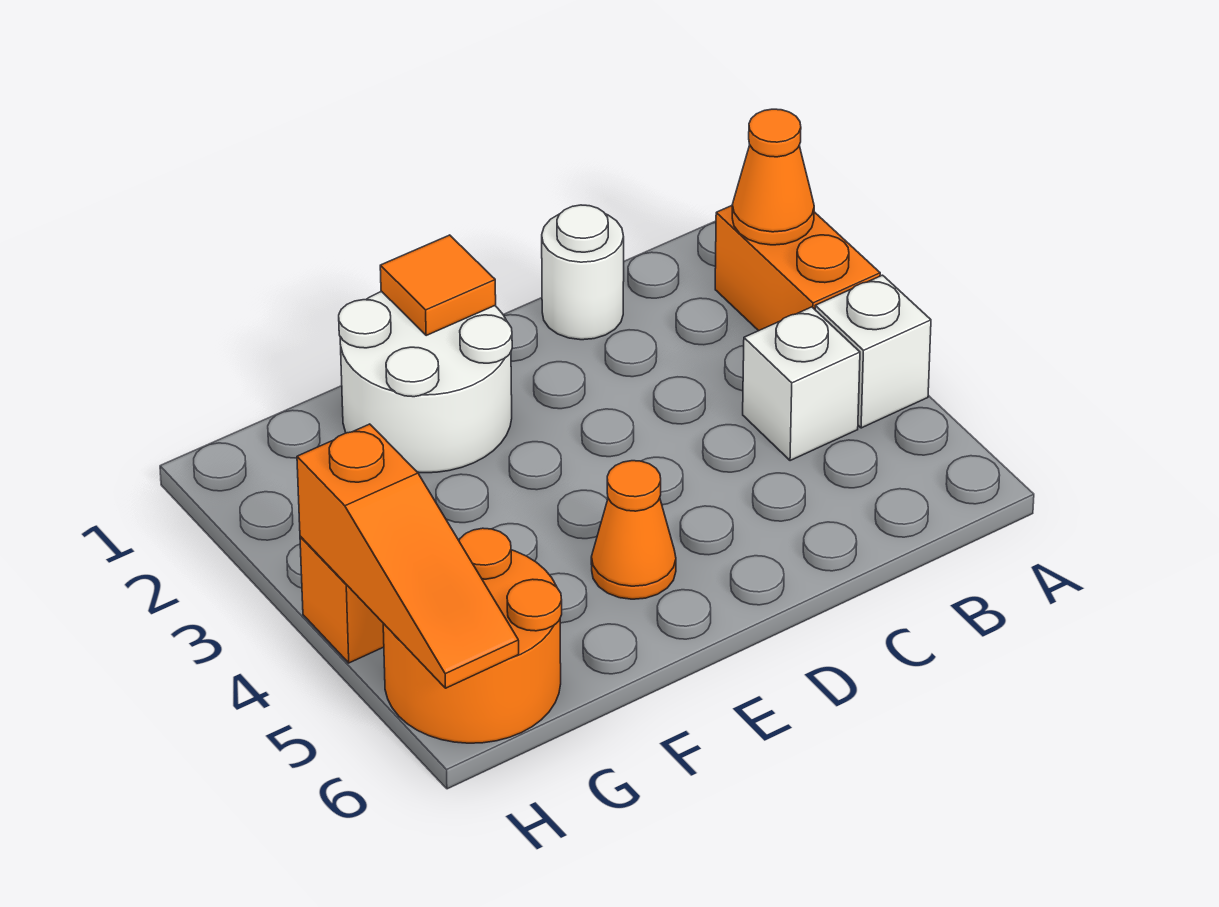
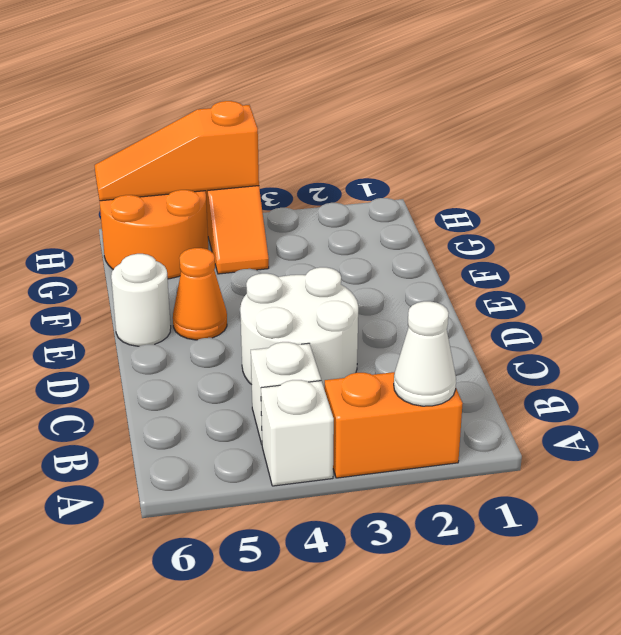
orange 1x1 cone [732,109,814,245] -> white 1x1 cone [394,301,456,406]
white 1x1 round brick [542,205,624,340] -> white 1x1 round brick moved to [111,254,171,346]
white 2x2 round brick [339,291,512,473] -> white 2x2 round brick moved to [240,267,358,387]
orange 1x1 tile [380,235,496,336] -> none

